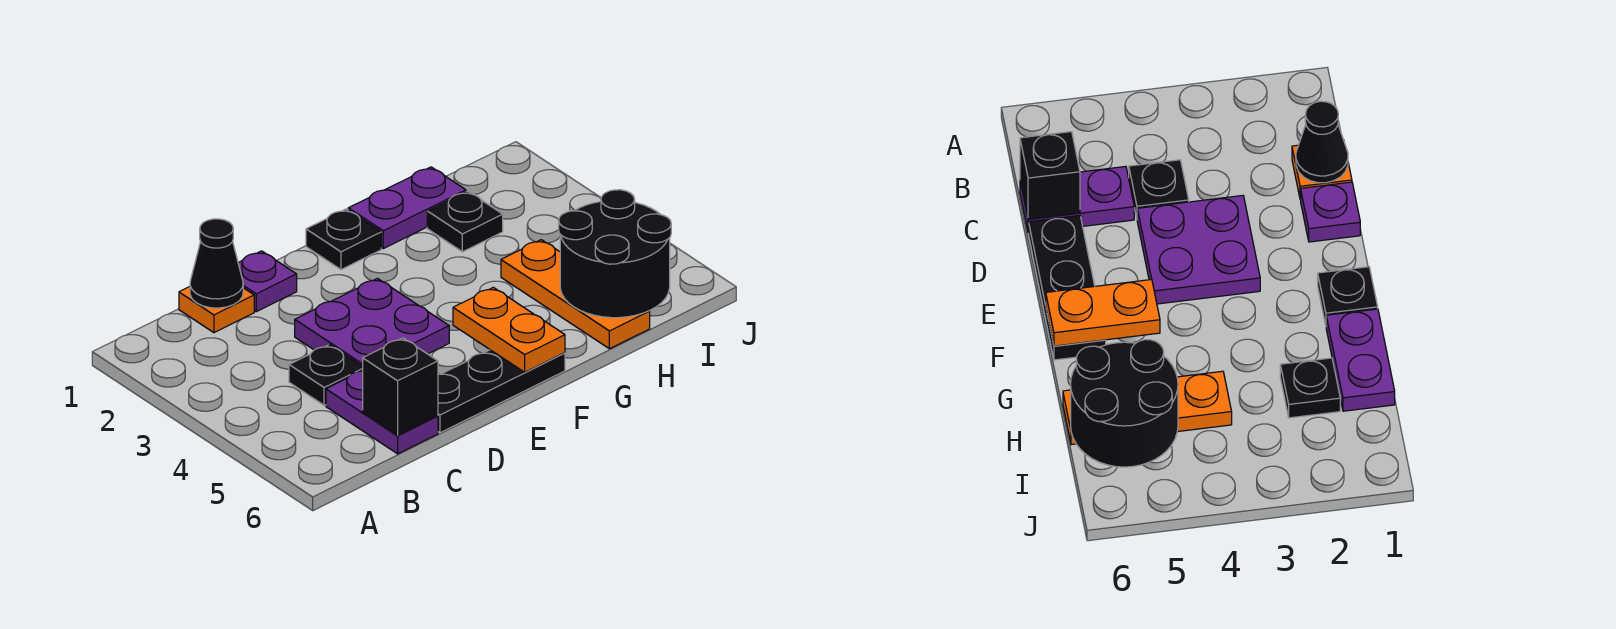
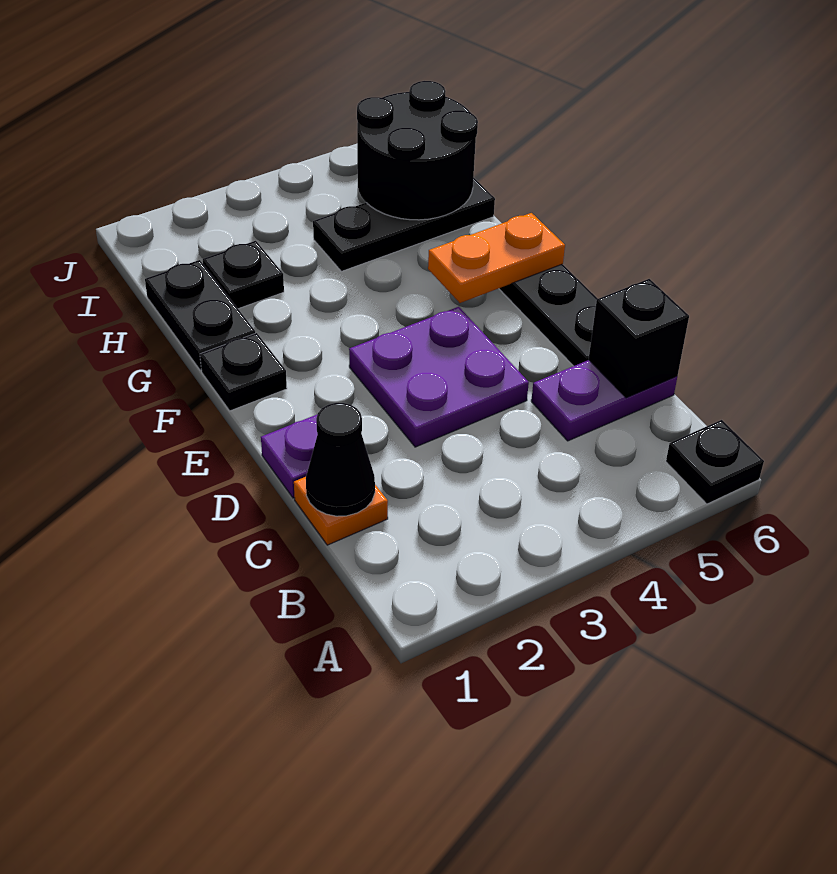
black 1x1 plate [289,345,363,405] -> black 1x1 plate moved to [666,420,764,504]
purple 1x2 plate [348,167,466,249] -> black 1x2 plate [145,260,255,371]
orange 1x3 plate [501,240,650,349] -> black 1x3 plate [313,177,495,271]

